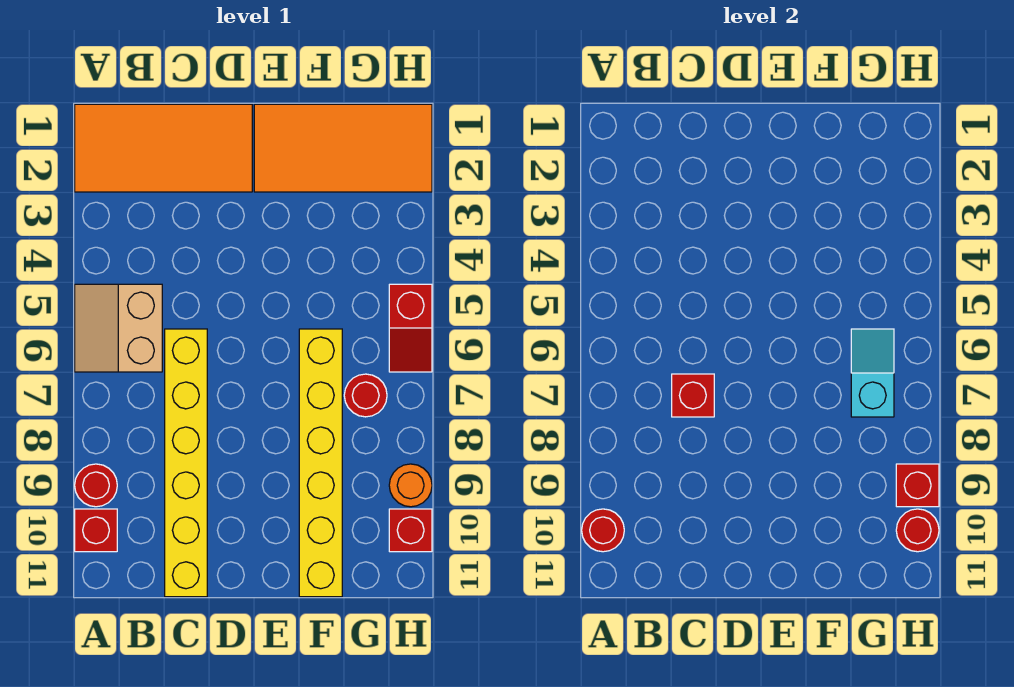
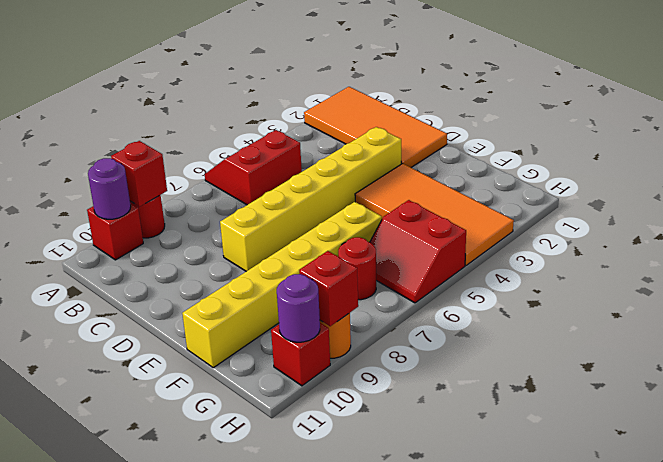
tan 2x2 slope [75,284,162,372] -> red 2x2 slope [205,130,302,205]
red 1x1 round brick [582,509,624,552] -> purple 1x1 round brick [88,158,131,219]
yellow 1x6 brick [165,329,207,597] -> yellow 1x6 brick moved to [220,127,401,271]
red 1x1 brick [672,374,714,417] -> red 1x1 brick moved to [111,141,167,207]
orange 2x4 tile [254,104,432,192] -> orange 2x4 tile moved to [355,164,514,265]
cyan 1x2 slope [851,329,894,417] -> none
red 1x2 slope [389,284,432,372] -> red 2x2 slope [370,200,466,303]
red 1x1 round brick [896,509,939,552] -> purple 1x1 round brick [277,274,320,342]

